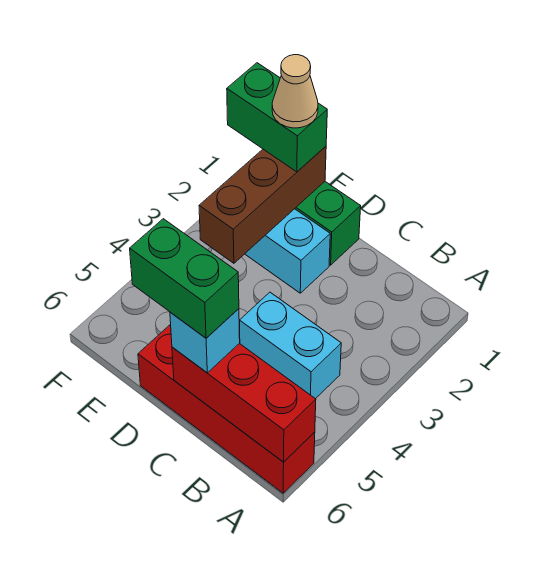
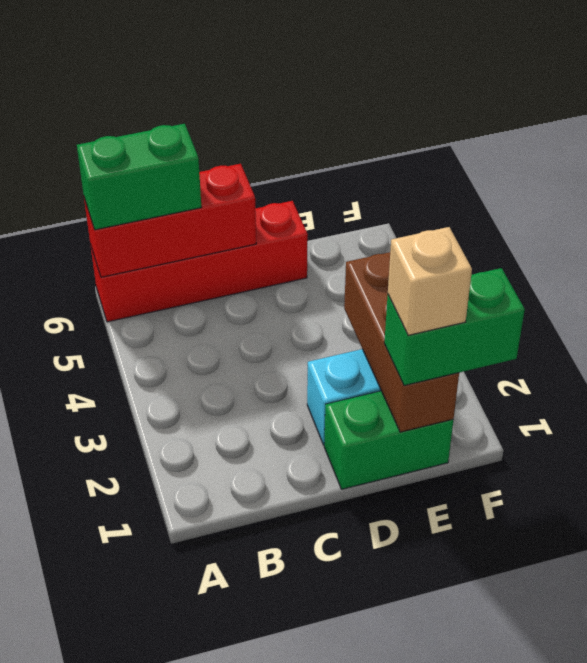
cyan 1x2 brick [239,292,341,399] -> none
cyan 1x1 brick [170,309,240,373] -> none
green 1x2 brick [130,219,239,338] -> green 1x2 brick moved to [77,124,201,230]
tan 1x1 cone [272,55,318,128] -> tan 1x1 brick [388,227,472,335]

